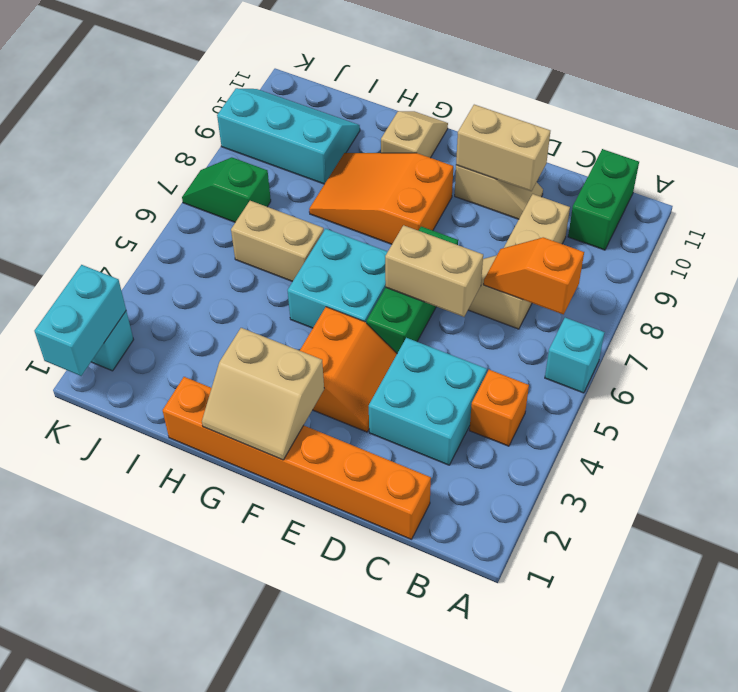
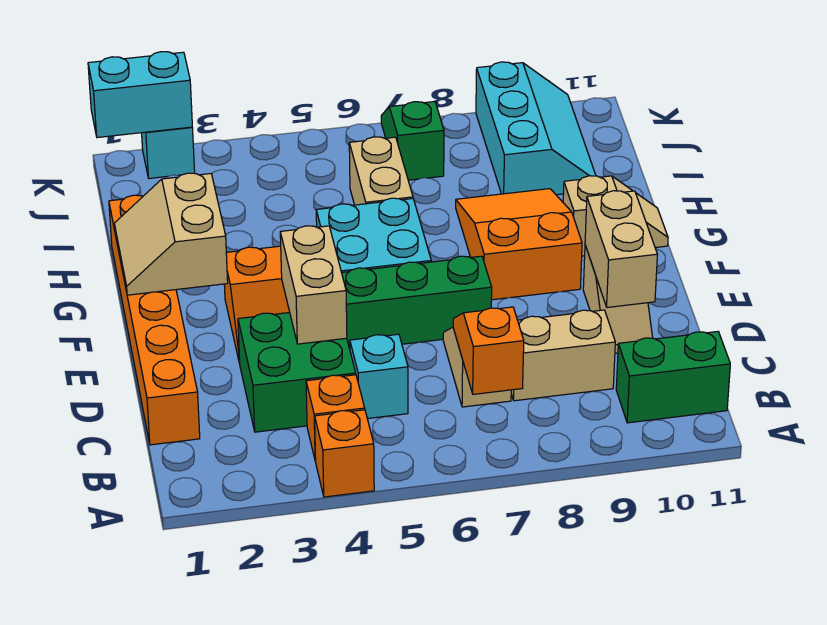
none -> orange 1x1 brick [315,410,374,497]
cyan 1x1 brick [545,318,605,393] -> cyan 1x1 brick moved to [350,334,408,419]
cyan 2x2 brick [369,338,487,465] -> green 2x2 brick [238,313,356,432]
tan 1x2 brick [385,225,483,317] -> tan 1x2 brick moved to [280,226,347,344]

